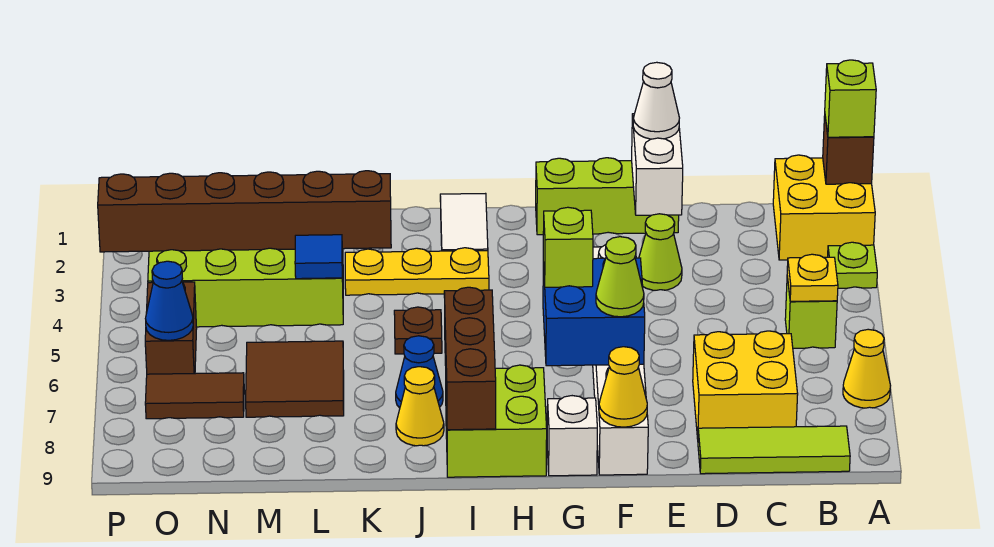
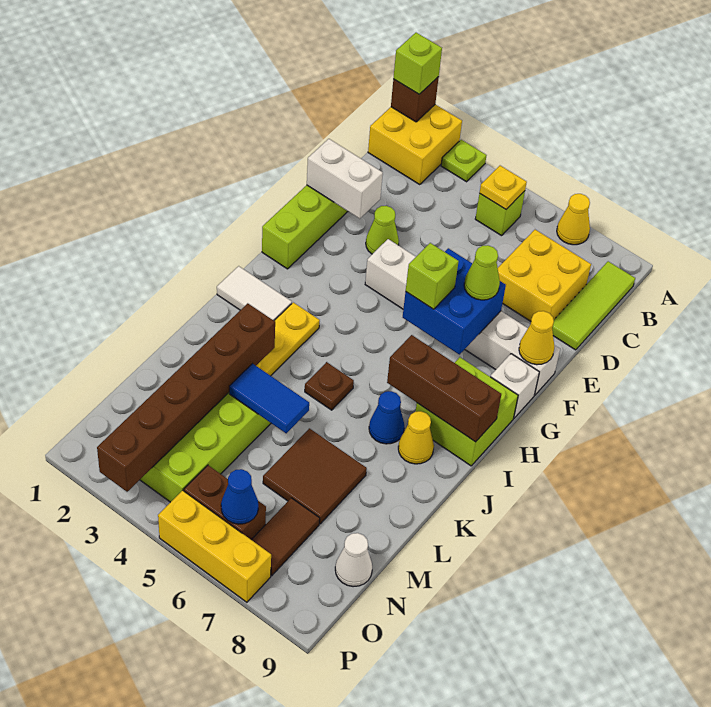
white 1x1 cone [633,62,679,139] -> white 1x1 cone moved to [335,533,372,587]
blue 1x1 tile [295,235,342,279] -> blue 1x2 tile [229,364,309,433]
none -> yellow 1x3 brick [158,490,271,602]

